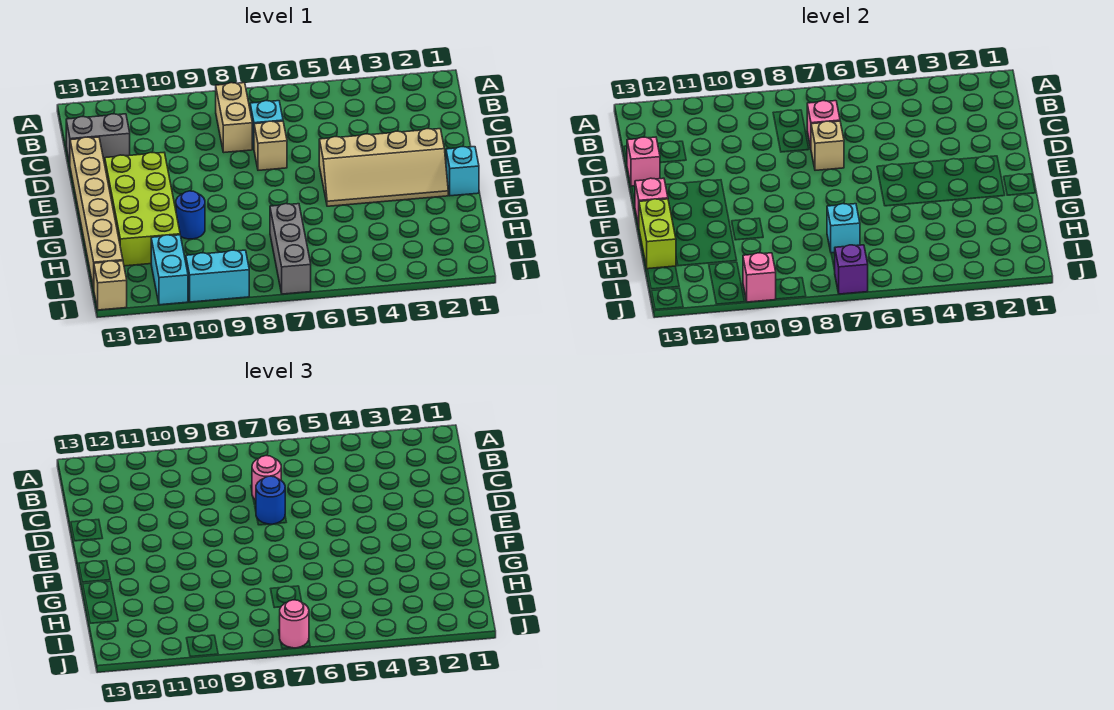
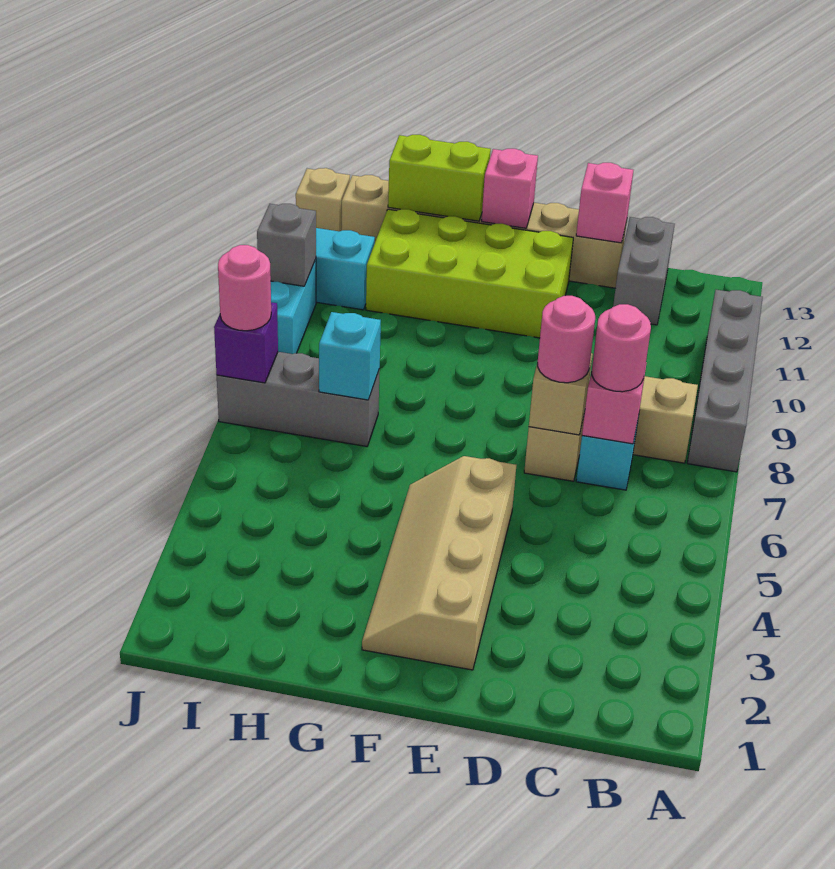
none -> grey 1x4 brick [687,290,763,472]
blue 1x1 round brick [256,476,285,524] -> pink 1x1 round brick [538,296,595,383]
cyan 1x1 brick [446,147,479,196] -> none
blue 1x1 round brick [176,191,205,239] -> none
pink 1x1 brick [743,253,776,302] -> grey 1x1 brick [257,204,316,286]

